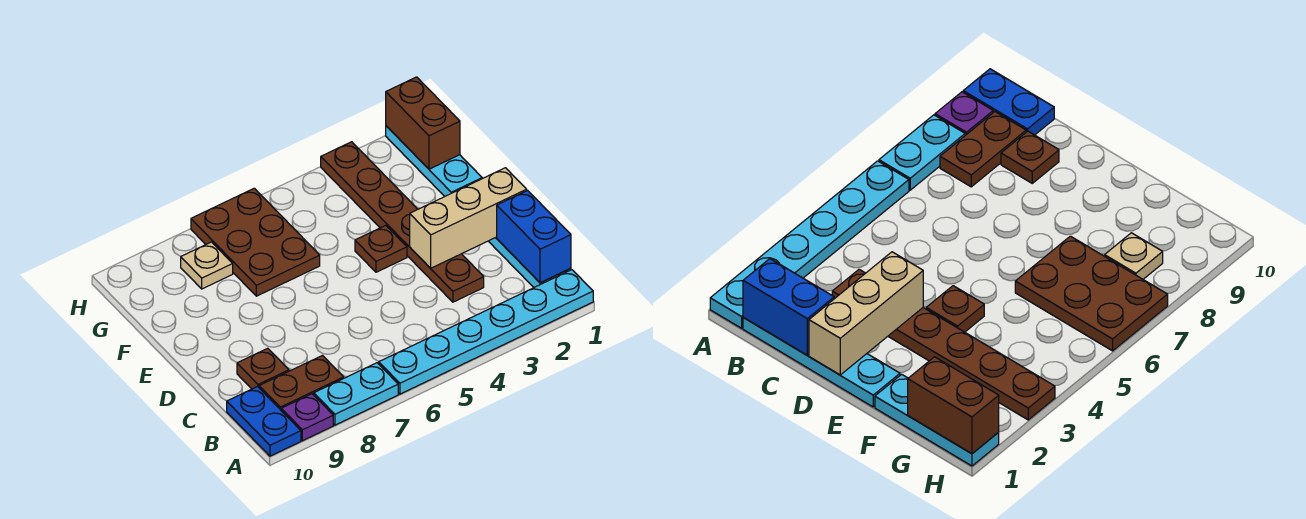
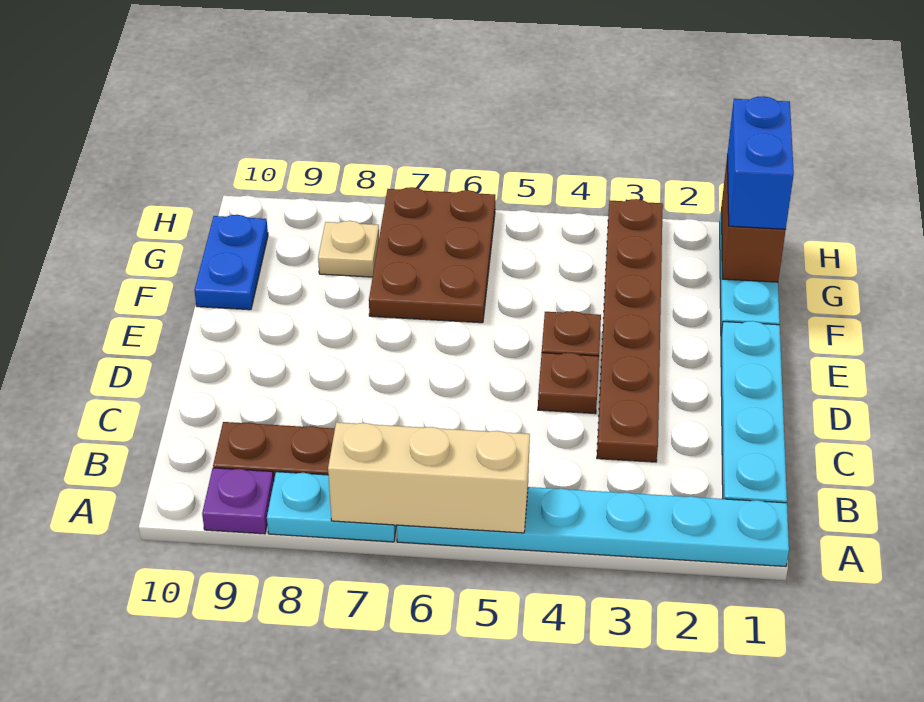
blue 1x2 plate [227,387,301,456] -> blue 1x2 plate moved to [194,215,268,310]
blue 1x2 brick [497,191,571,283] -> blue 1x2 brick moved to [728,96,794,229]
brown 1x1 plate [237,348,289,389] -> brown 1x1 plate moved to [538,353,599,414]
tan 1x3 brick [410,168,527,268] -> tan 1x3 brick moved to [328,422,530,533]

